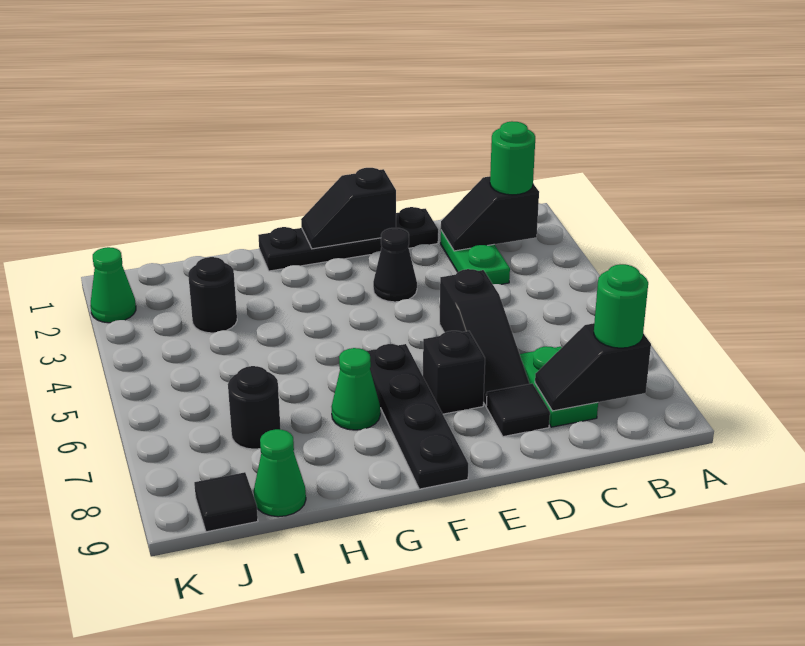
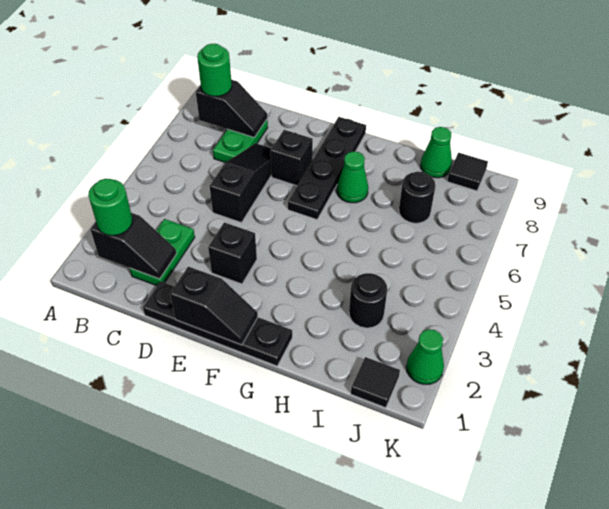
black 1x1 tile [486,383,550,437] -> black 1x1 tile moved to [351,357,400,408]
black 1x1 cone [373,228,417,302] -> black 1x1 brick [208,222,257,284]

